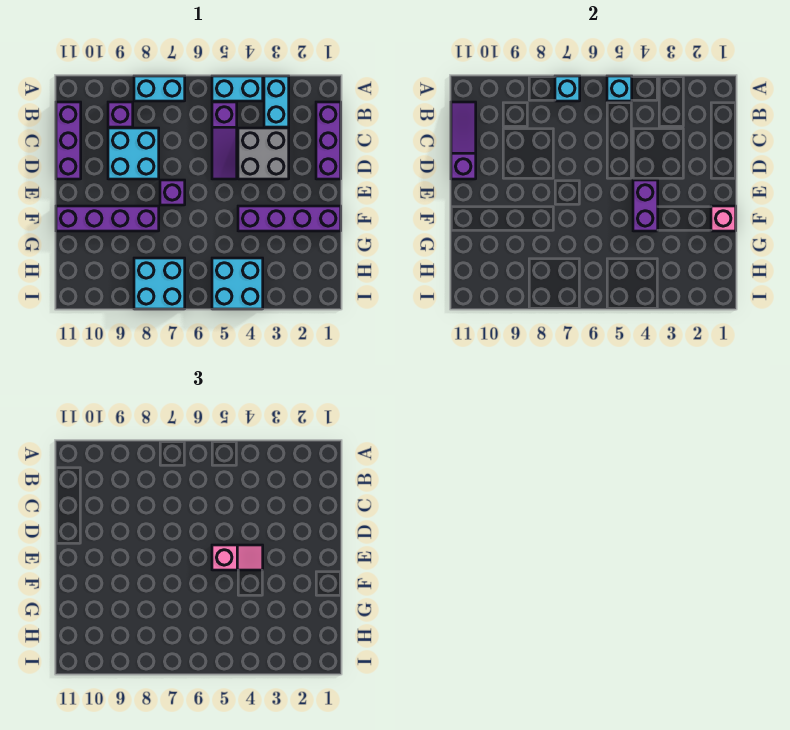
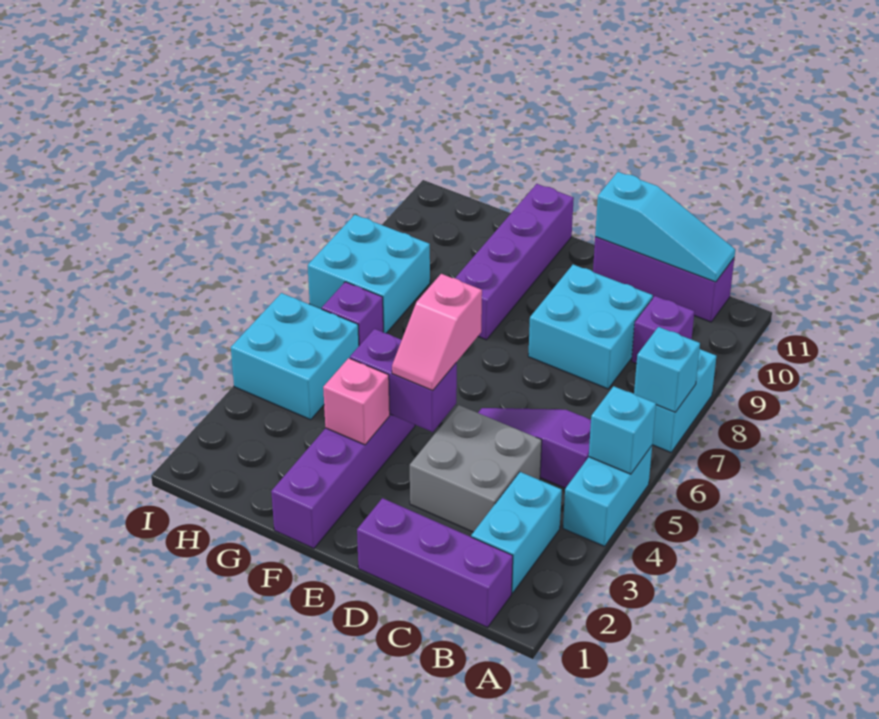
cyan 1x2 brick [264,76,289,127] -> cyan 1x2 brick turned to [471,472,562,593]
purple 1x3 slope [451,102,476,179] -> cyan 1x3 slope [595,172,735,282]
purple 1x1 brick [160,180,185,205] -> purple 1x1 brick moved to [322,282,383,346]
pink 1x1 brick [711,206,736,231] -> pink 1x1 brick moved to [323,358,390,445]

